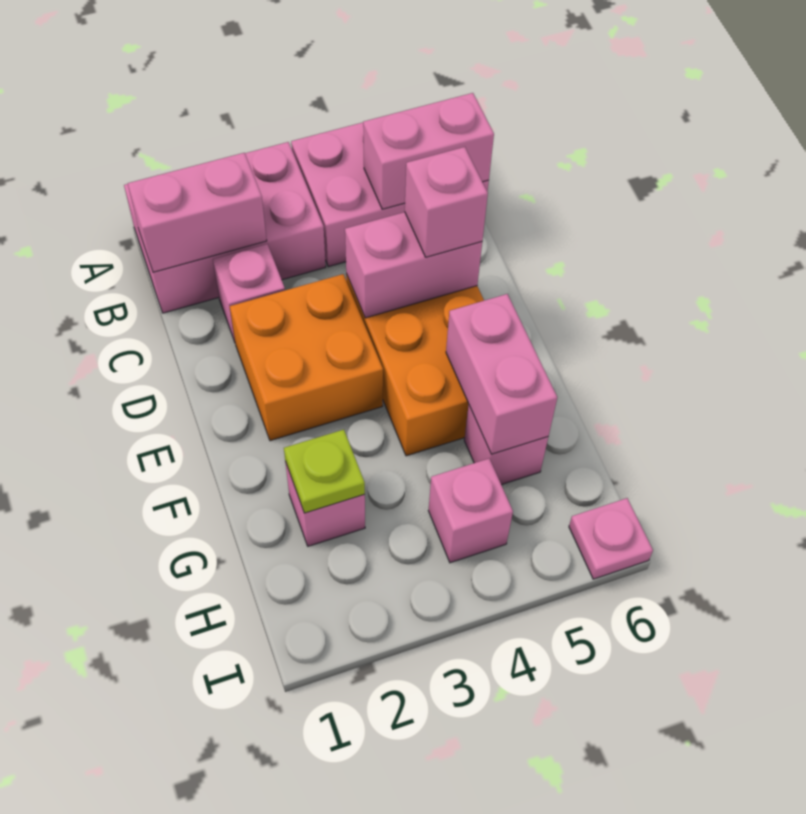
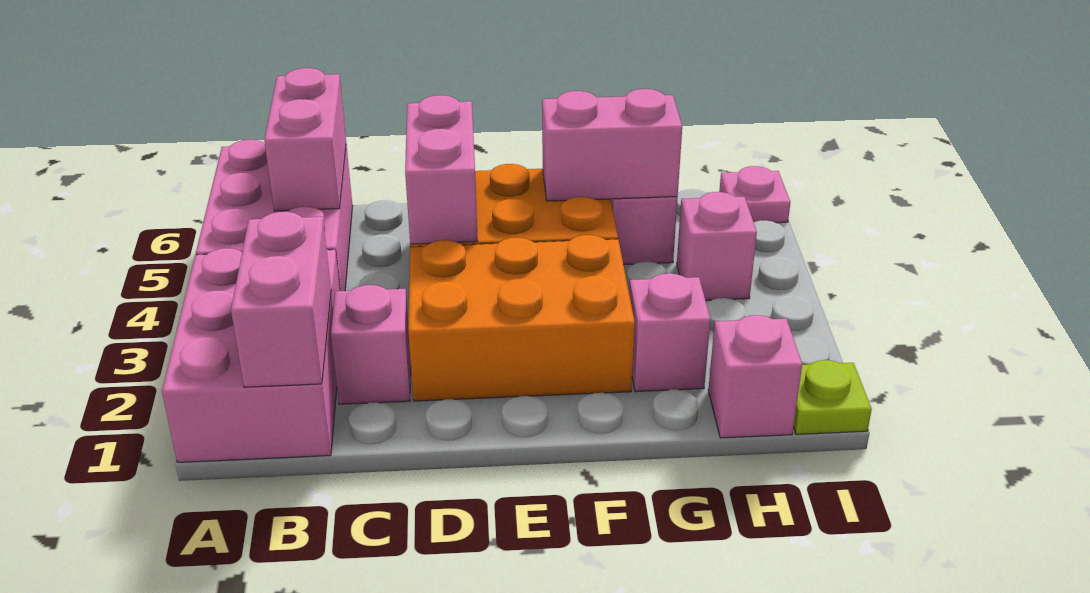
orange 2x2 brick [230,274,383,441] -> orange 2x3 brick [408,235,635,401]
pink 1x1 brick [405,147,488,257] -> pink 1x1 brick moved to [708,315,802,438]
lime 1x1 plate [284,430,365,513] -> lime 1x1 plate moved to [793,360,872,434]

